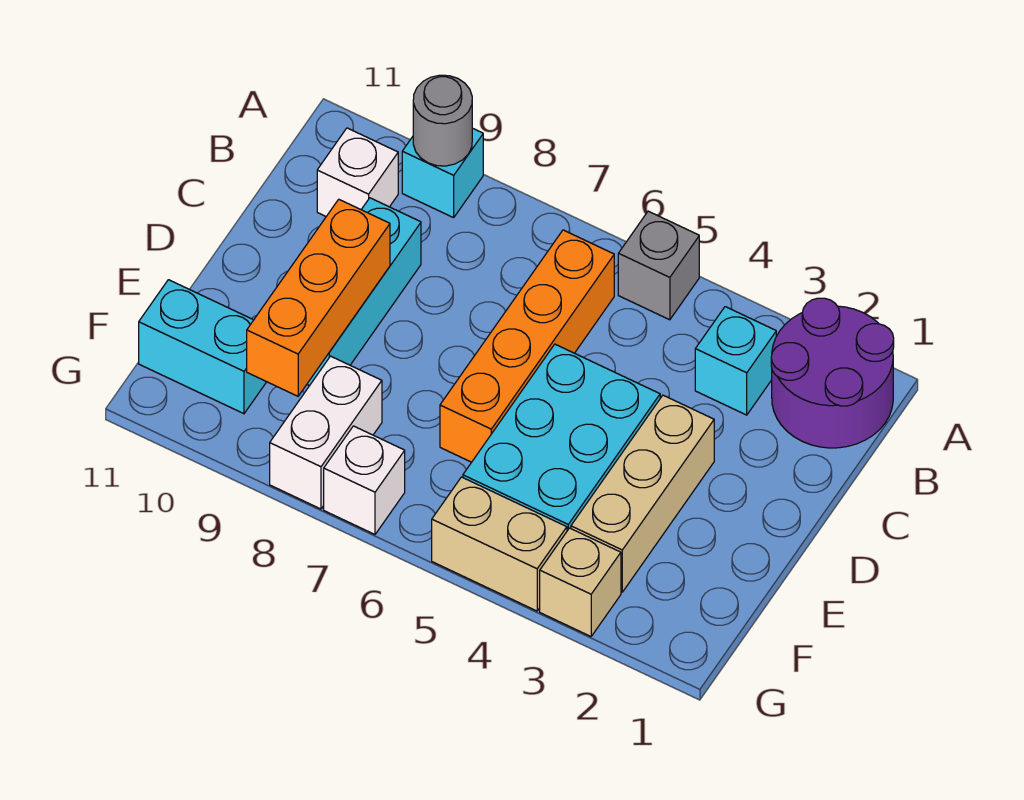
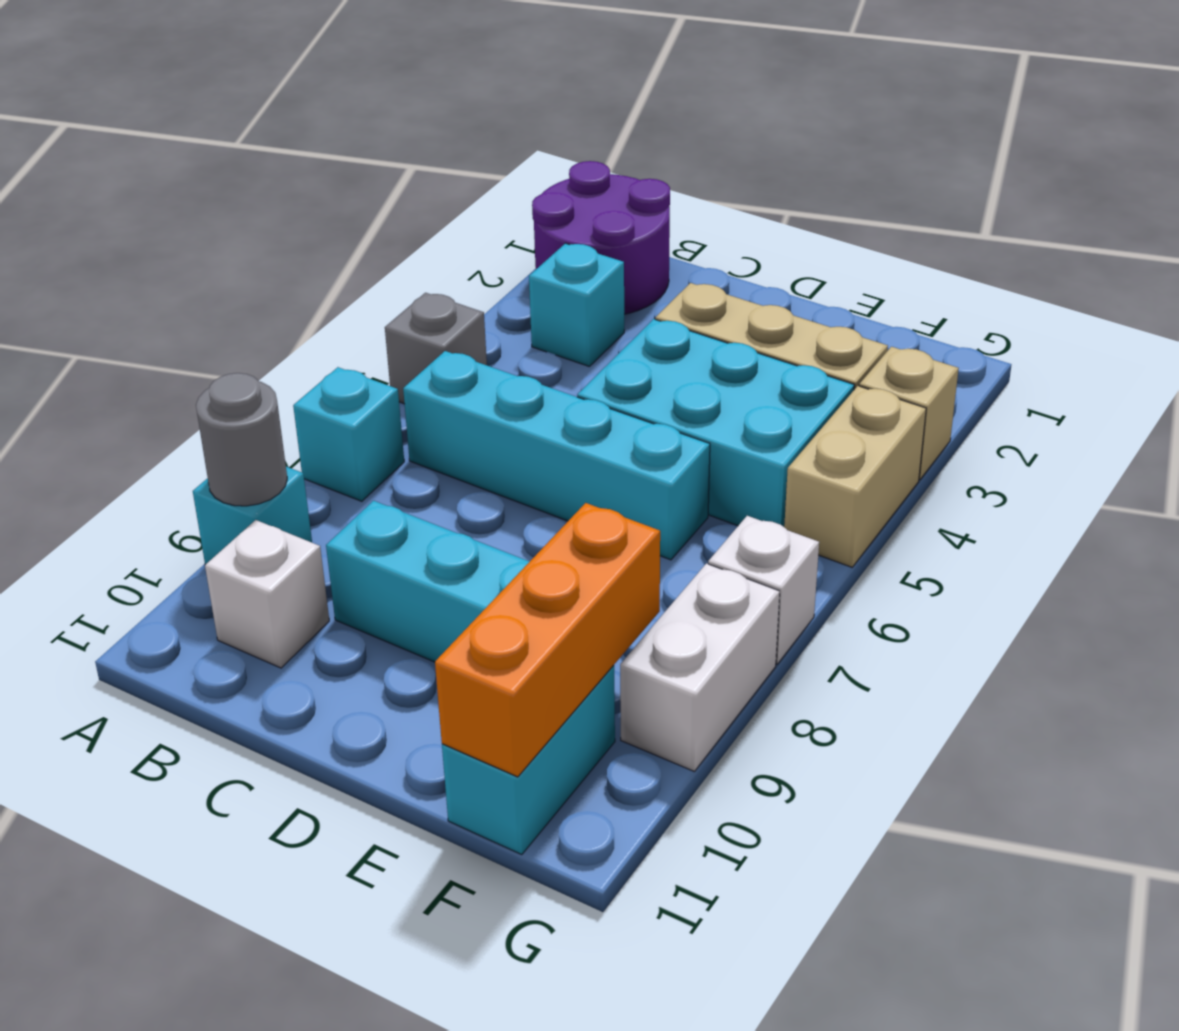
none -> cyan 1x1 brick [293,367,404,501]
orange 1x4 brick [440,230,614,462] -> cyan 1x4 brick [403,351,710,560]
orange 1x3 brick [247,199,390,396] -> orange 1x3 brick turned to [435,503,660,777]
white 1x2 brick [270,356,382,509] -> white 1x2 brick turned to [620,563,780,772]

